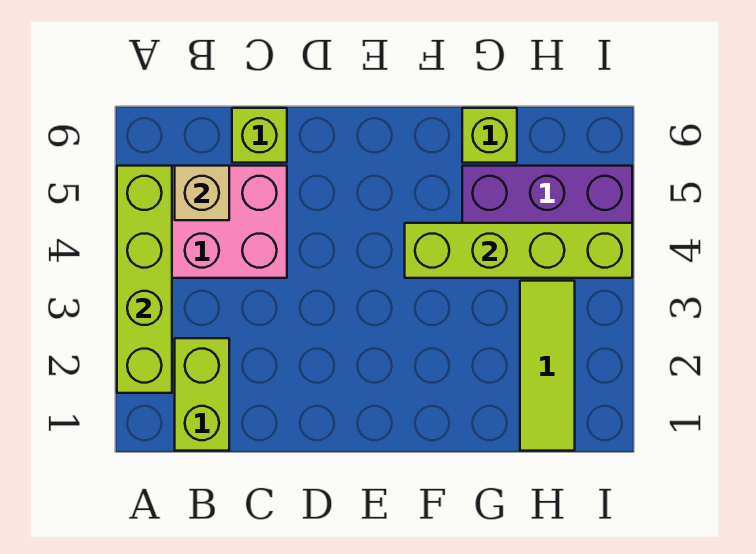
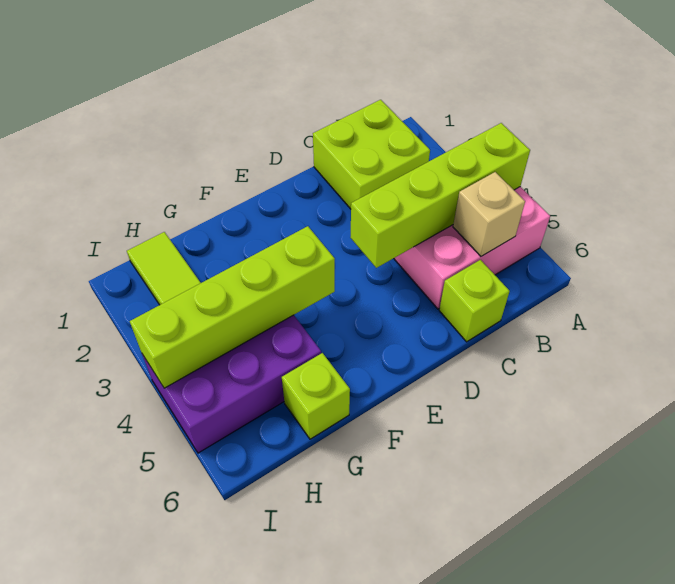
lime 1x4 brick [117,166,172,393] -> lime 1x4 brick turned to [350,123,530,268]
lime 1x2 brick [175,338,229,451] -> lime 2x2 brick [313,100,430,209]

